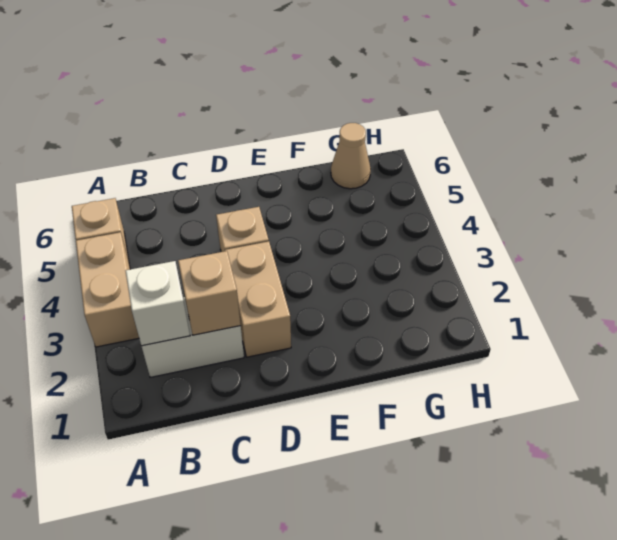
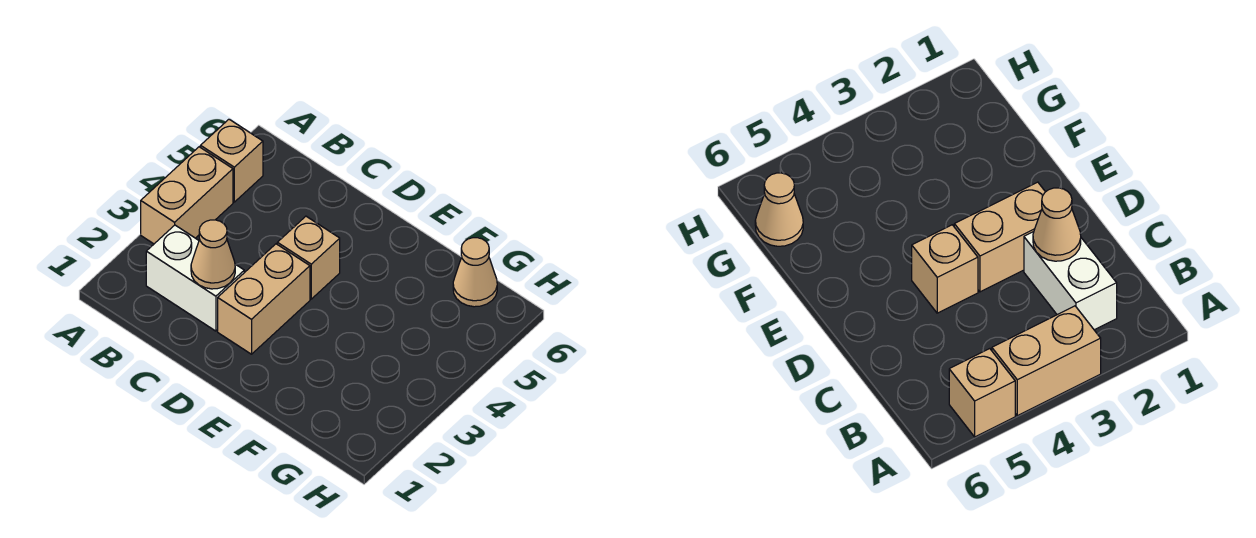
white 1x1 brick [126,261,190,346] -> none
tan 1x1 brick [178,251,241,335] -> tan 1x1 cone [191,220,235,289]

